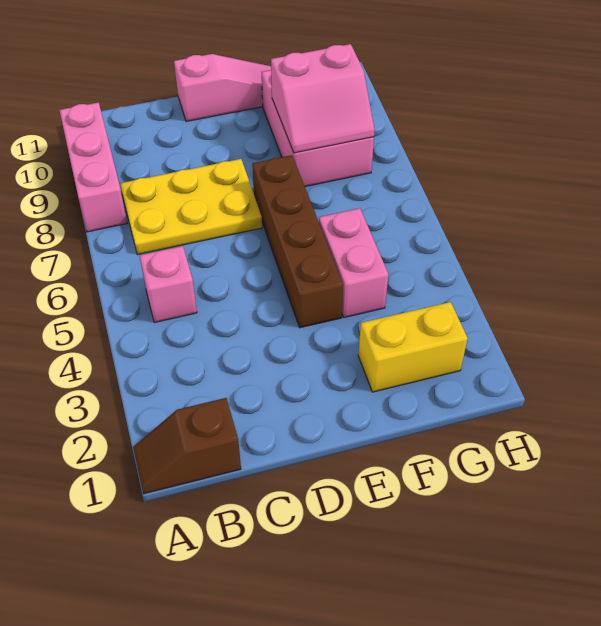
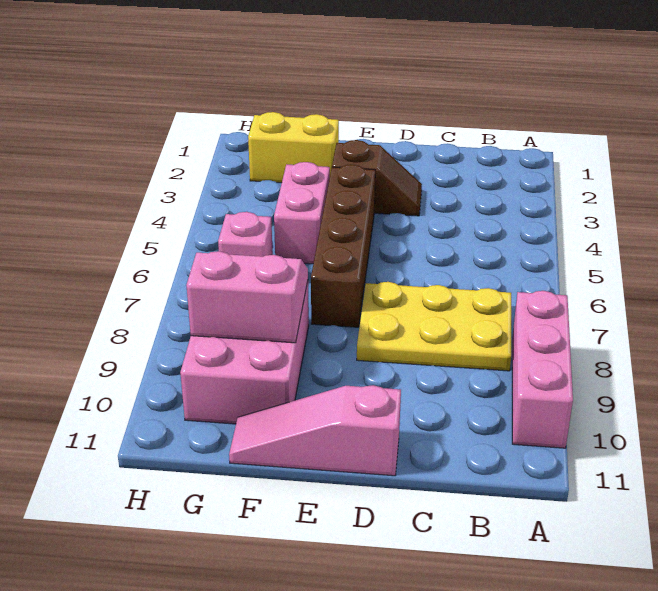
brown 1x2 slope [133,398,241,494] -> brown 1x2 slope moved to [332,140,422,216]
pink 1x1 brick [140,246,197,323] -> pink 1x1 brick moved to [218,212,273,257]

